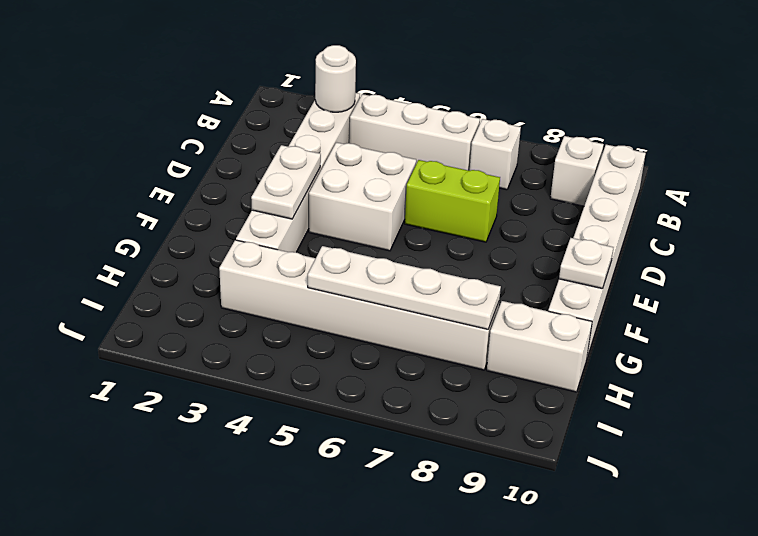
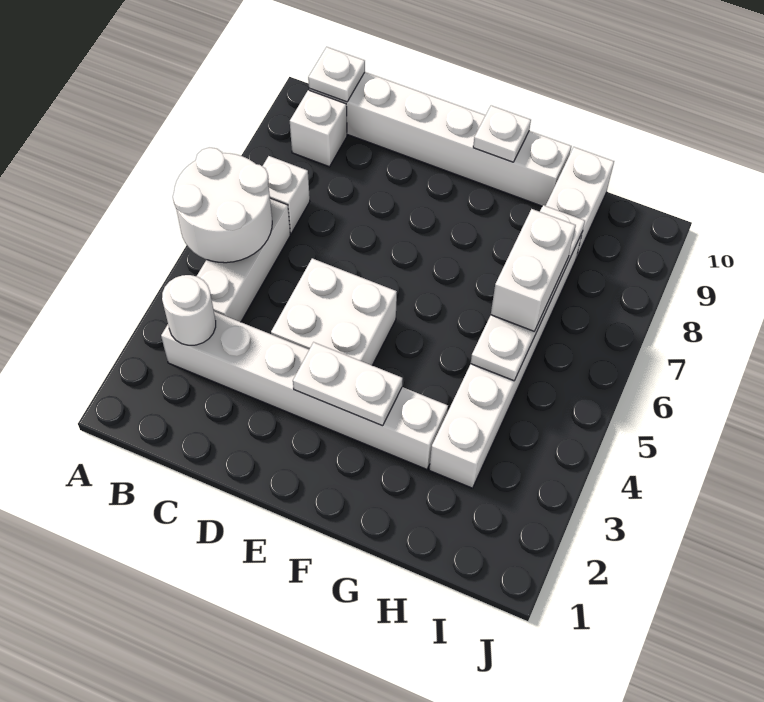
none -> white 2x2 round brick [173,148,272,263]
none -> white 1x1 plate [308,47,365,102]
lime 1x2 brick [405,160,500,242] -> none
none -> white 1x2 brick [491,209,576,331]

